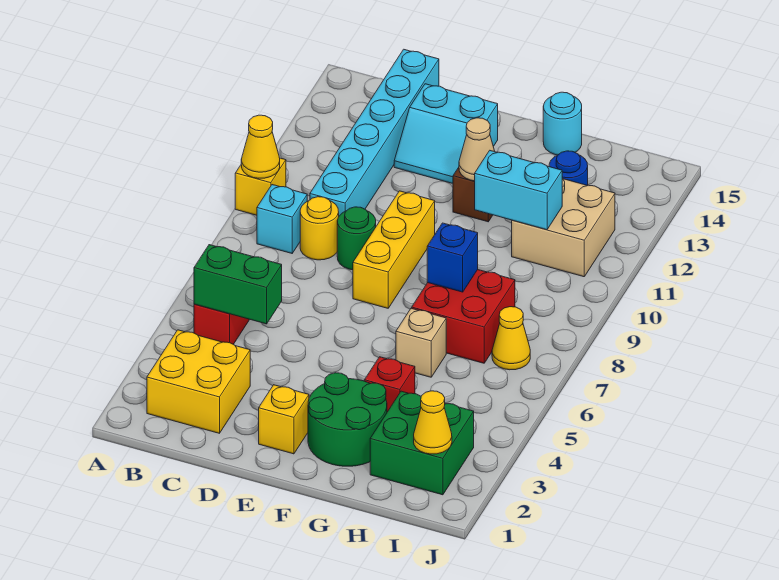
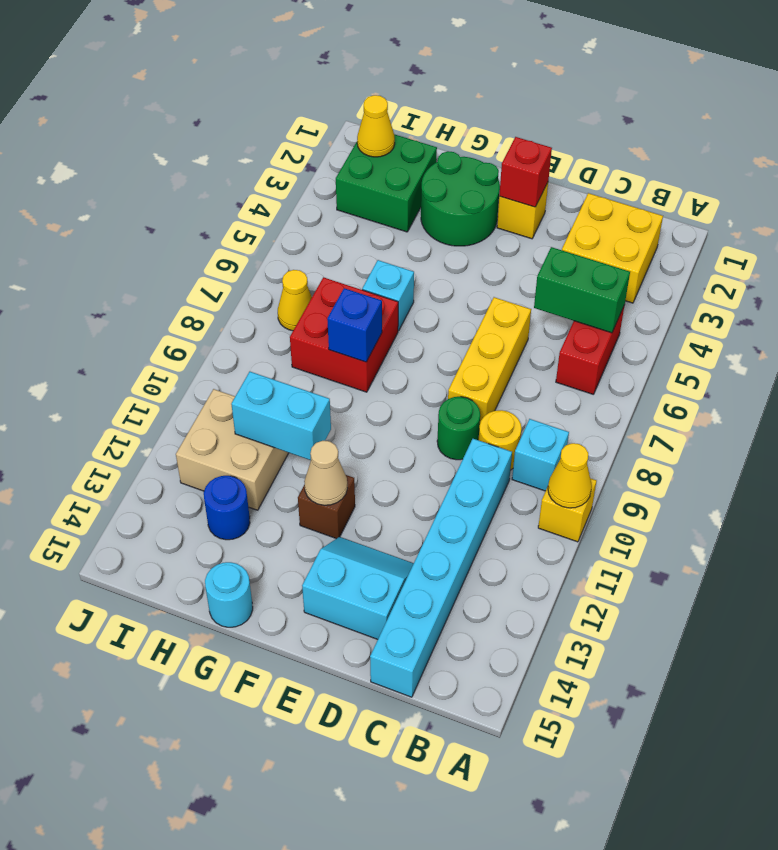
yellow 1x3 brick [353,191,435,308] -> yellow 1x3 brick moved to [448,297,531,427]
red 1x1 brick [364,357,415,412] -> red 1x1 brick moved to [499,137,552,207]
tan 1x1 brick [396,308,446,377] -> cyan 1x1 brick [362,260,414,331]

